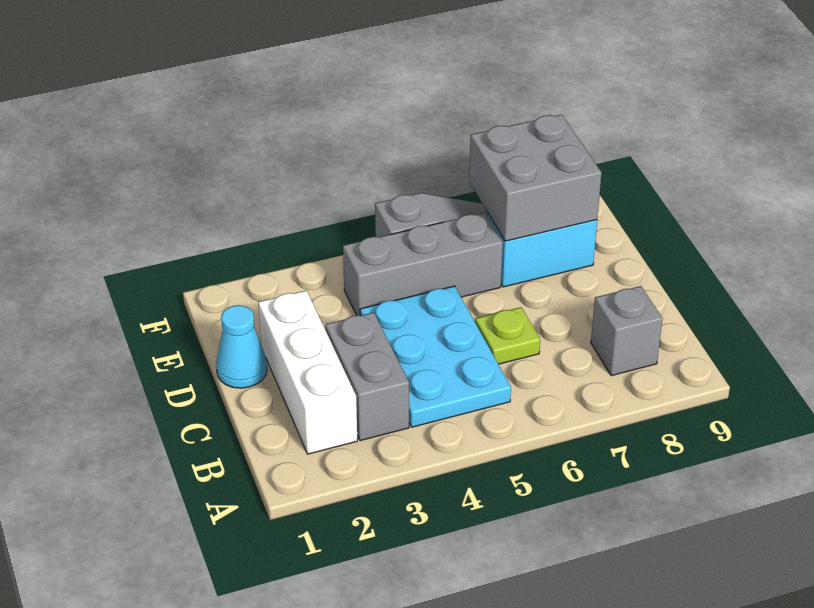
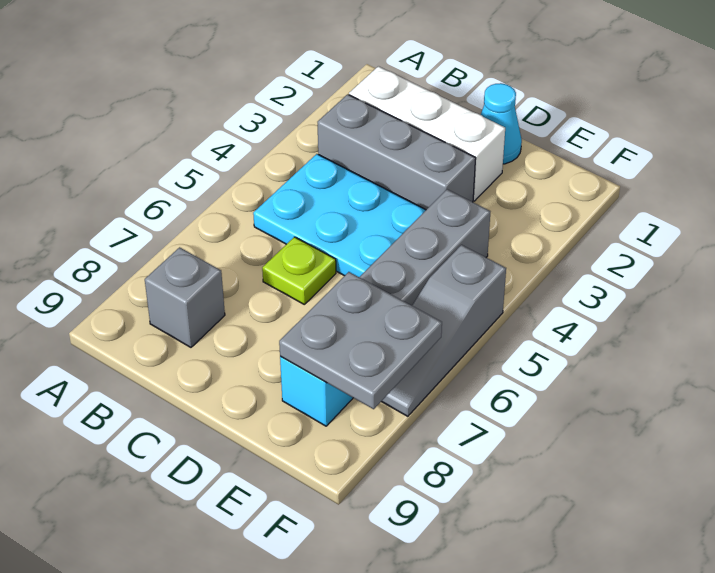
grey 1x2 brick [325,312,409,441] -> grey 1x3 brick [318,94,476,210]
grey 2x2 brick [469,115,602,241] -> grey 2x2 plate [279,272,442,409]

